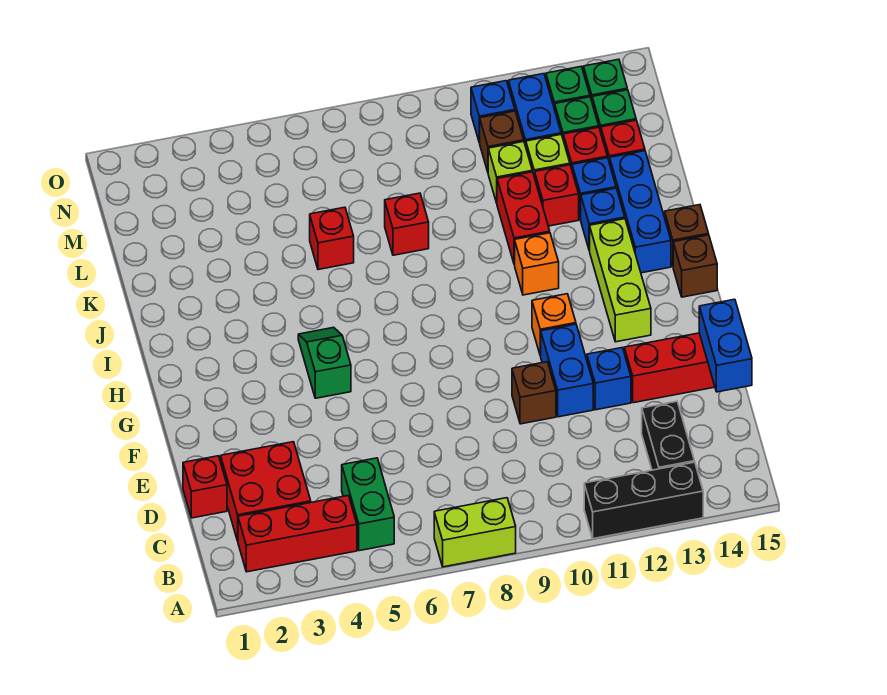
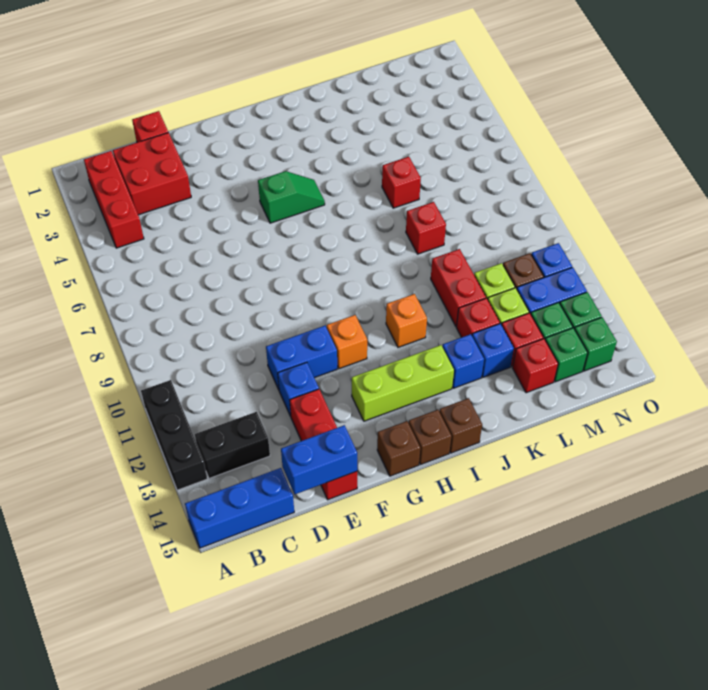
lime 1x2 brick [434,498,516,567] -> none
green 1x2 brick [342,458,394,551] -> none
brown 1x1 brick [512,362,556,424] -> brown 1x1 brick moved to [377,421,420,476]
blue 1x3 brick [610,151,671,273] -> blue 1x3 brick moved to [185,468,294,548]
red 1x2 brick [497,172,550,265] -> red 1x2 brick turned to [431,249,486,327]

